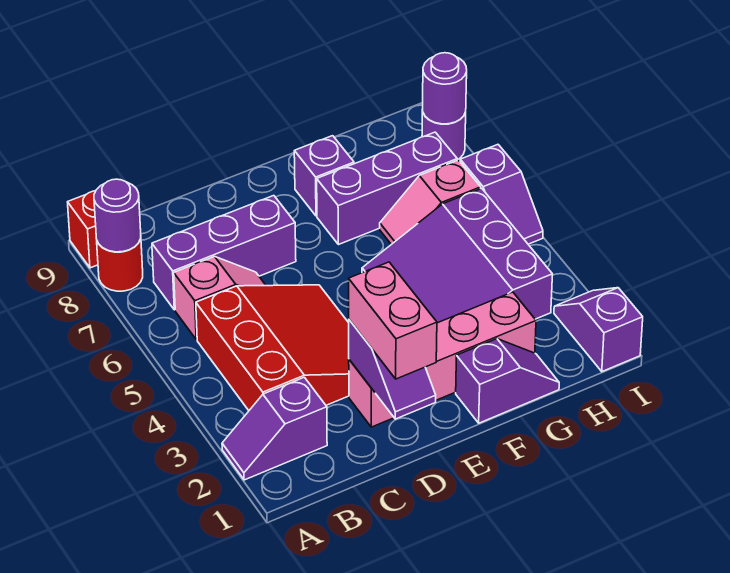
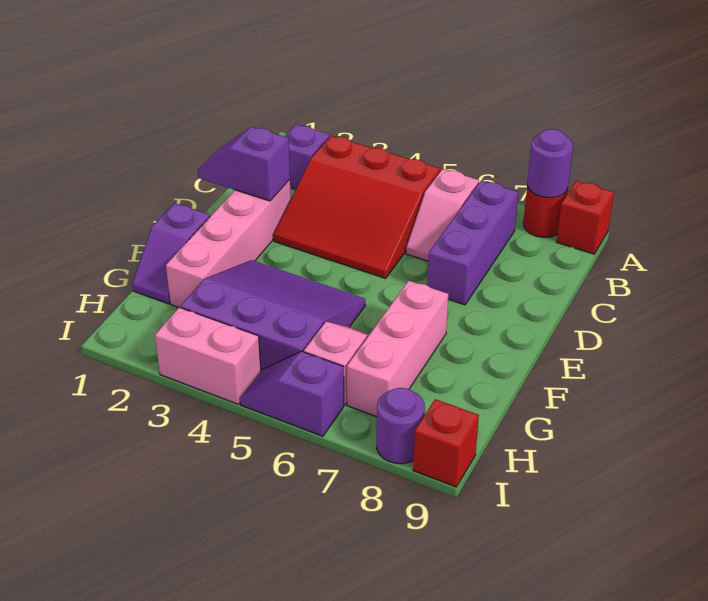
pink 1x2 brick [349,262,437,379] -> pink 1x2 brick moved to [155,307,261,404]
purple 1x3 brick [317,132,457,245] -> pink 1x3 brick [347,281,448,417]
purple 1x1 brick [294,136,354,216] -> none
purple 1x2 slope [554,288,643,372] -> none
purple 1x1 round brick [423,53,467,124] -> none
none -> red 1x1 brick [413,399,479,487]

